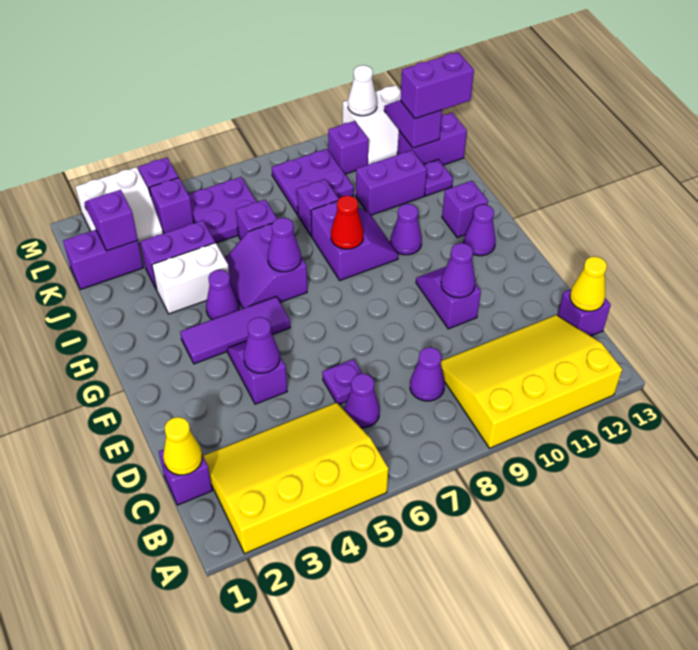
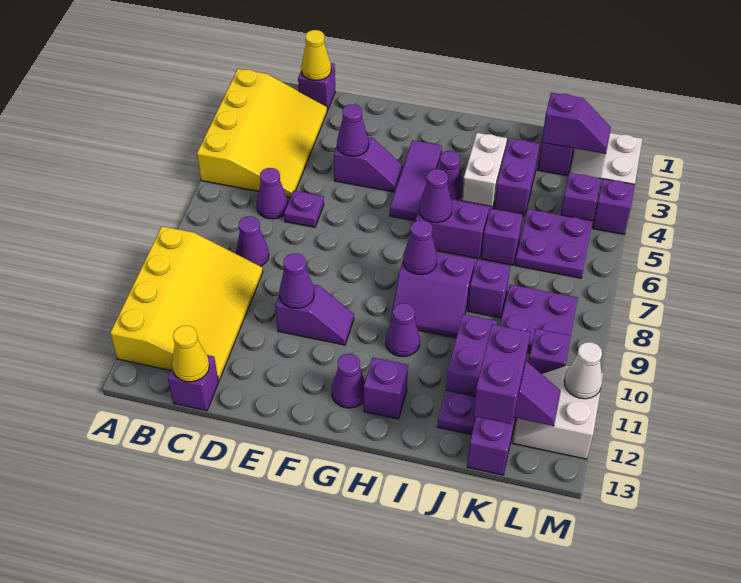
red 1x1 cone [331,196,363,249] -> purple 1x1 cone [403,220,437,275]

